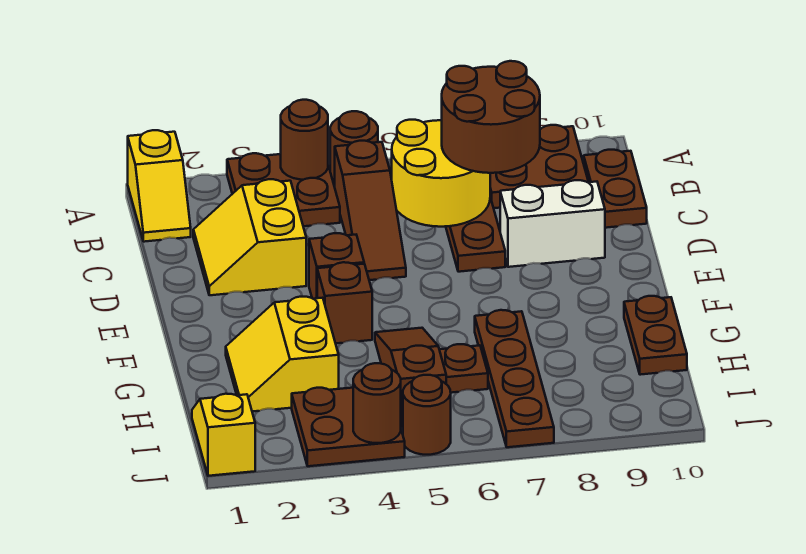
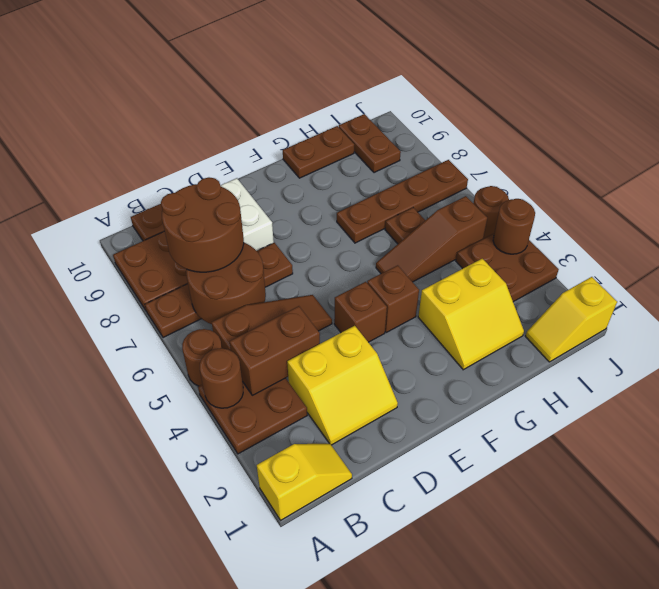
none -> brown 1x2 brick [230,306,320,395]
yellow 2x2 round brick [392,120,490,227] -> brown 2x2 round brick [186,243,266,324]
none -> brown 1x2 plate [339,114,401,173]

